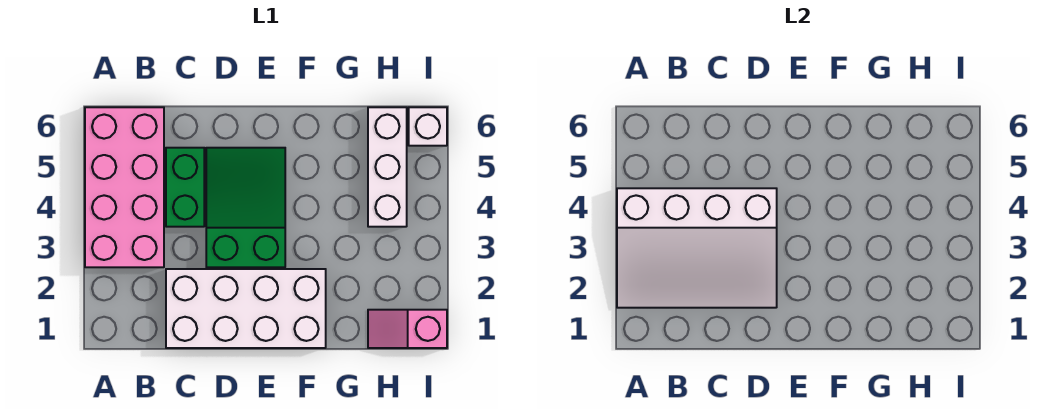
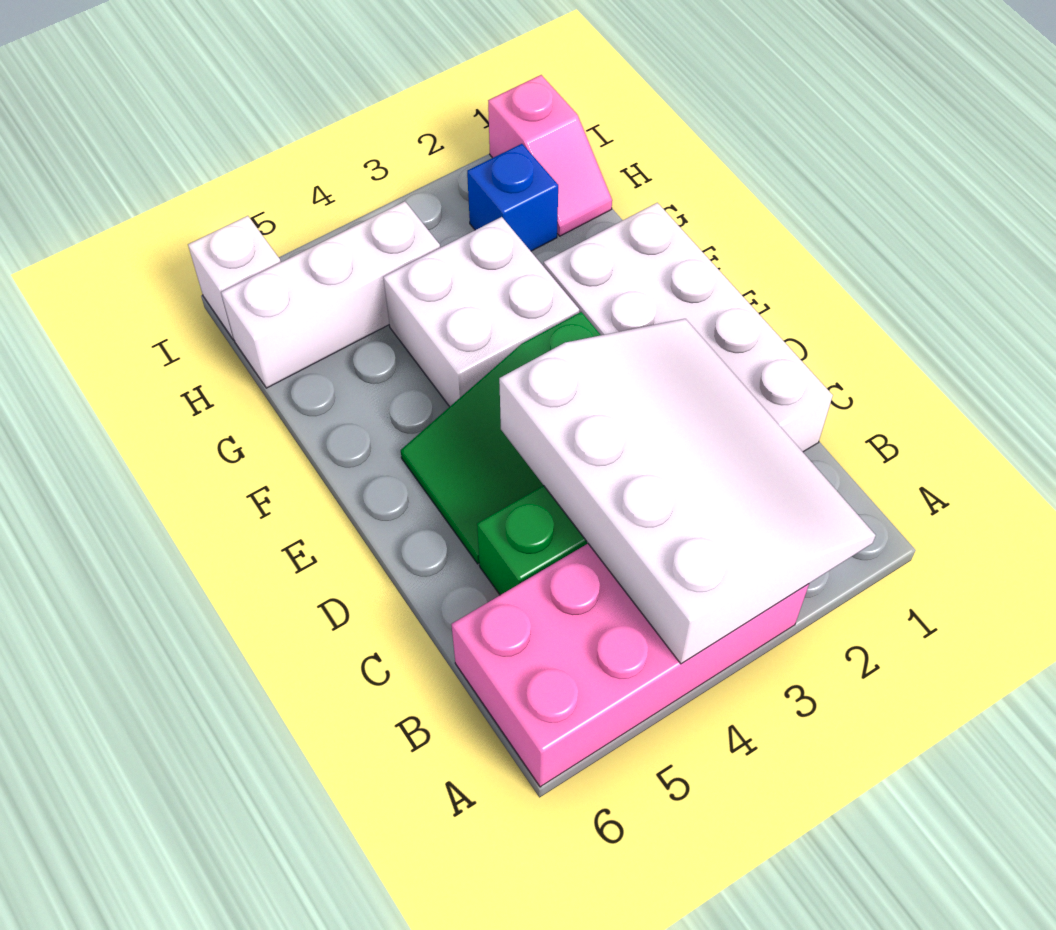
none -> white 2x2 brick [383,217,579,407]
none -> blue 1x1 brick [467,144,558,251]

